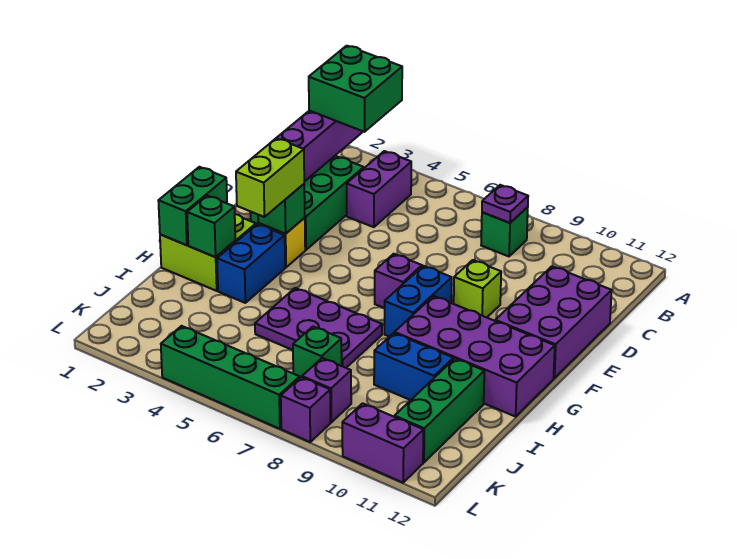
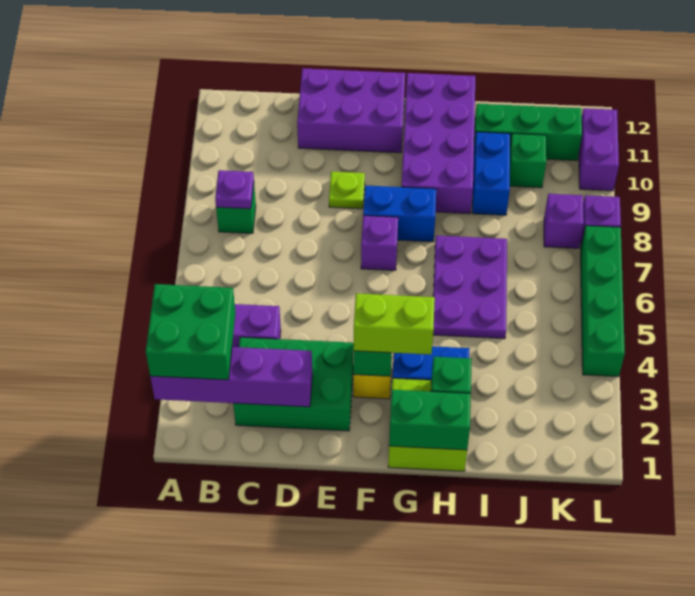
lime 1x1 brick [454,260,501,317] -> lime 1x1 plate [329,171,365,209]
green 1x1 brick [293,327,342,377] -> green 1x1 brick moved to [510,134,546,188]

